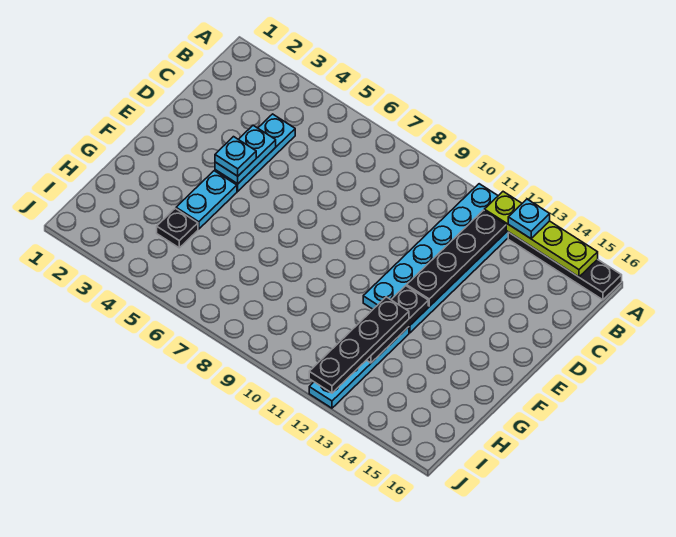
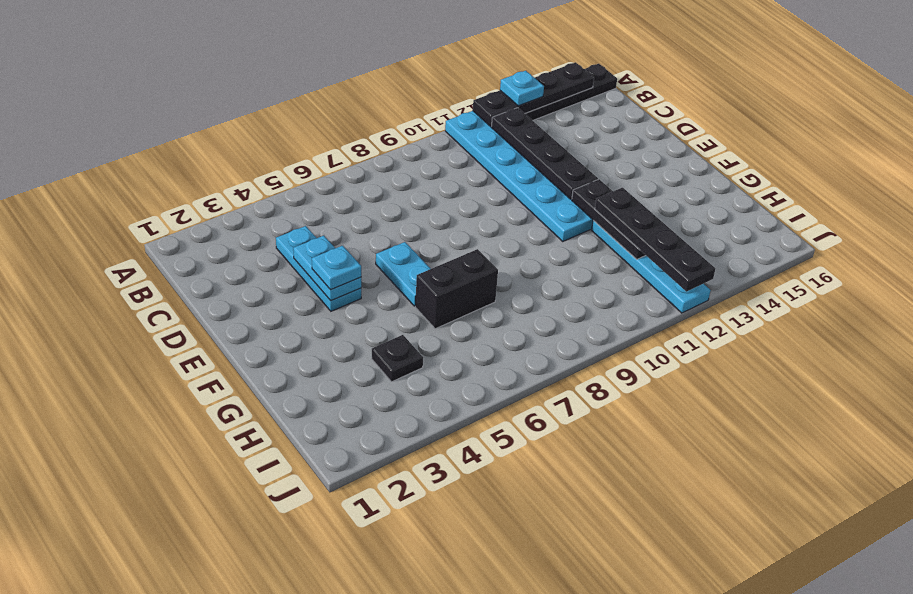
lime 1x4 plate [484,192,598,277] -> black 1x4 plate [473,62,594,126]
cyan 1x2 plate [176,171,237,229] -> cyan 1x2 plate moved to [376,242,431,306]
none -> black 1x2 brick [415,249,498,329]

